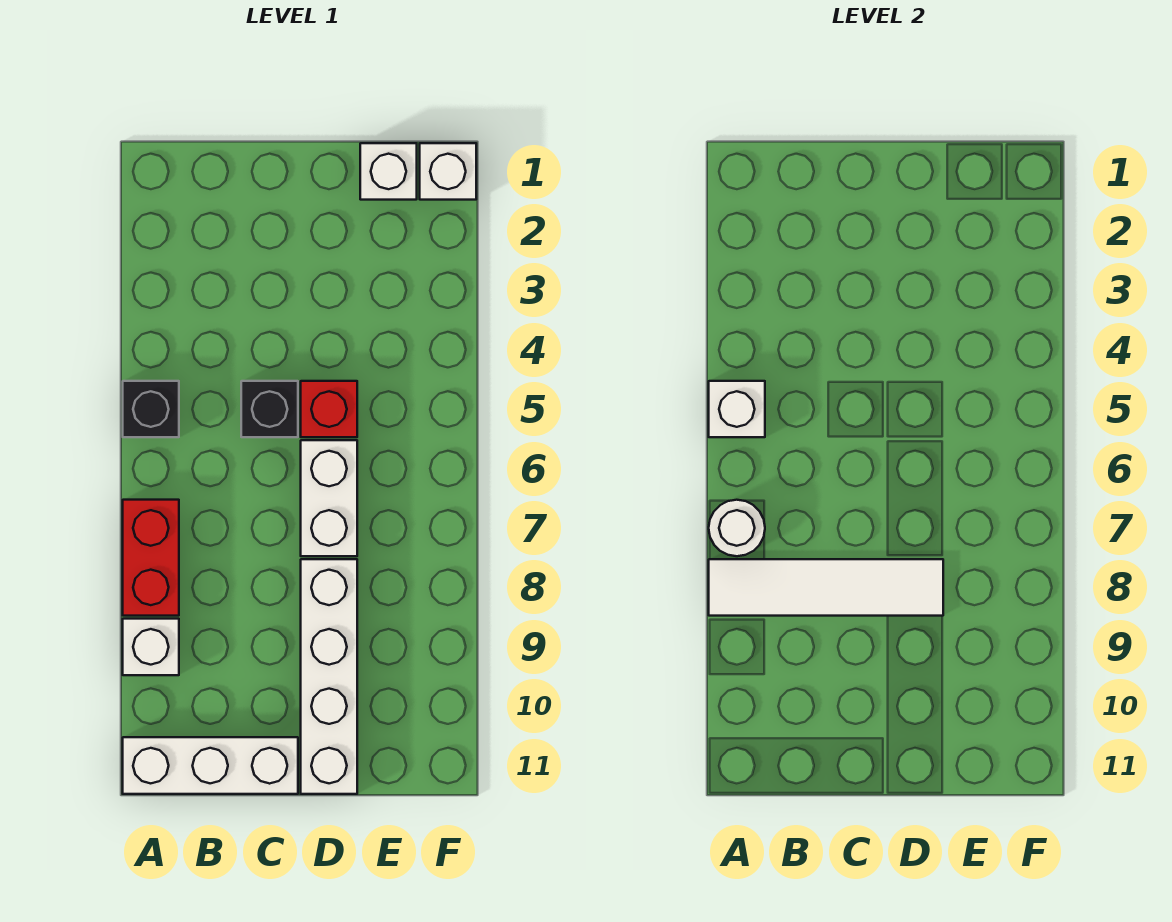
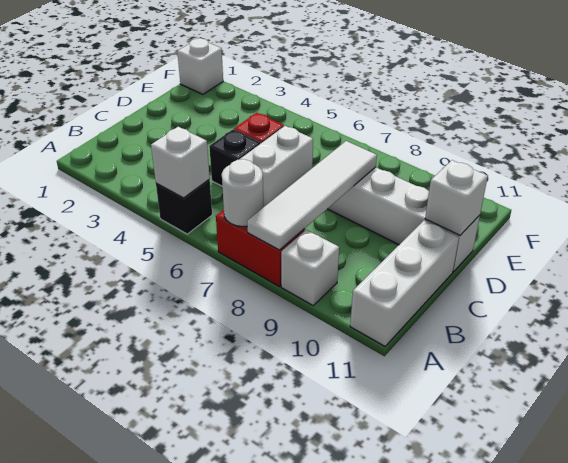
white 1x2 brick [301,440,357,556] -> white 1x2 brick turned to [239,126,313,207]
white 1x1 brick [360,143,417,200] -> white 1x1 brick moved to [425,160,488,235]

